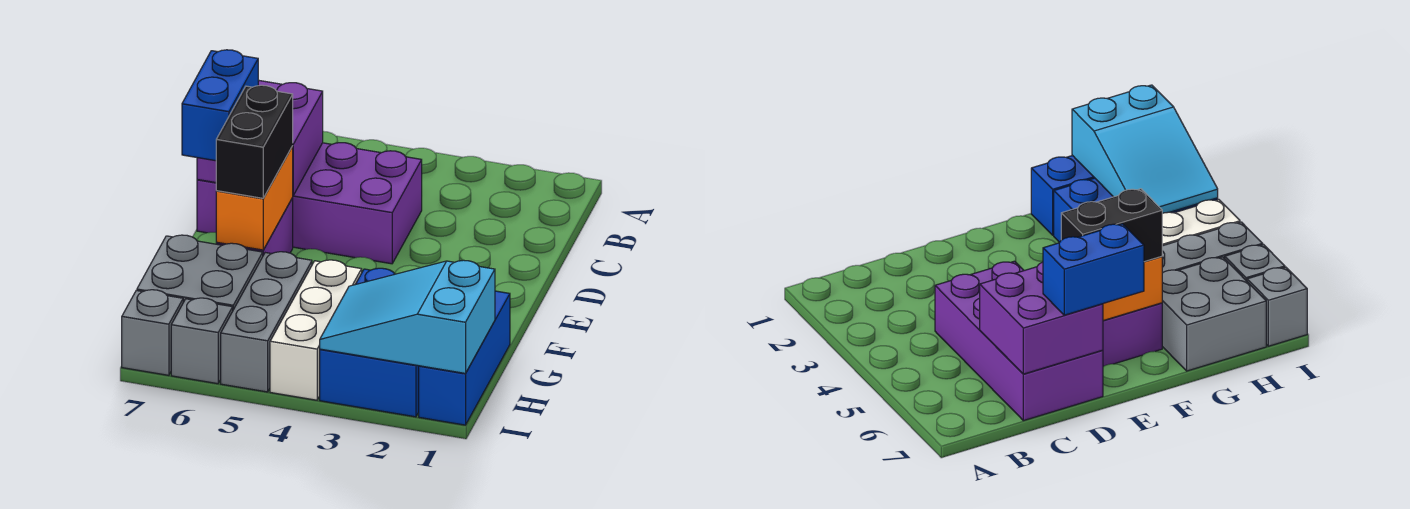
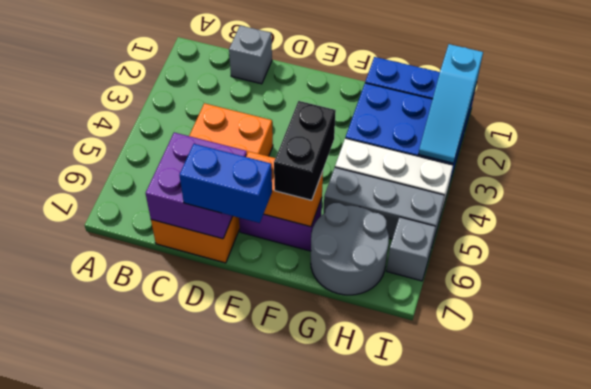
purple 2x4 brick [197,143,422,264] -> orange 2x4 brick [151,103,273,263]
black 1x2 brick [216,85,293,198] -> black 1x2 brick turned to [274,101,336,200]
grey 2x2 brick [137,235,263,310] -> grey 2x2 round brick [311,203,389,295]
cyan 2x3 slope [320,260,495,373] -> cyan 1x3 slope [418,44,483,163]
grey 1x1 brick [122,290,183,375] -> grey 1x1 brick moved to [229,26,272,84]

